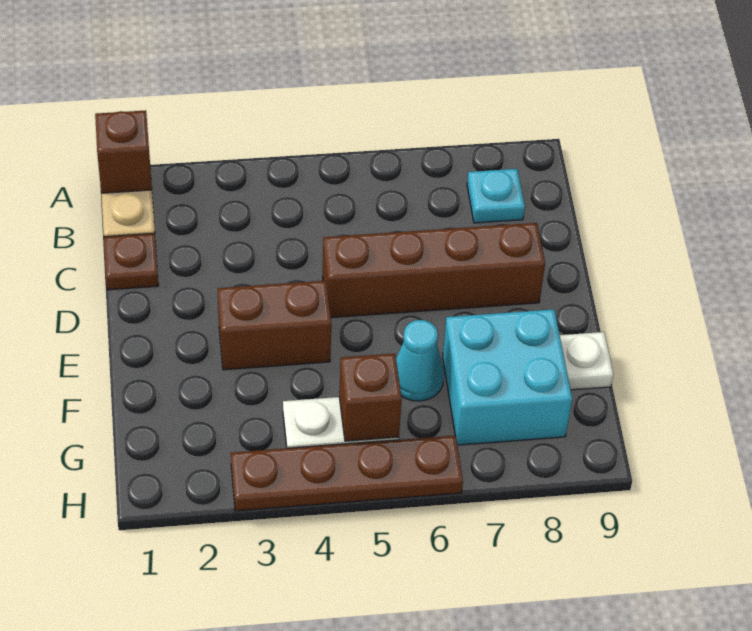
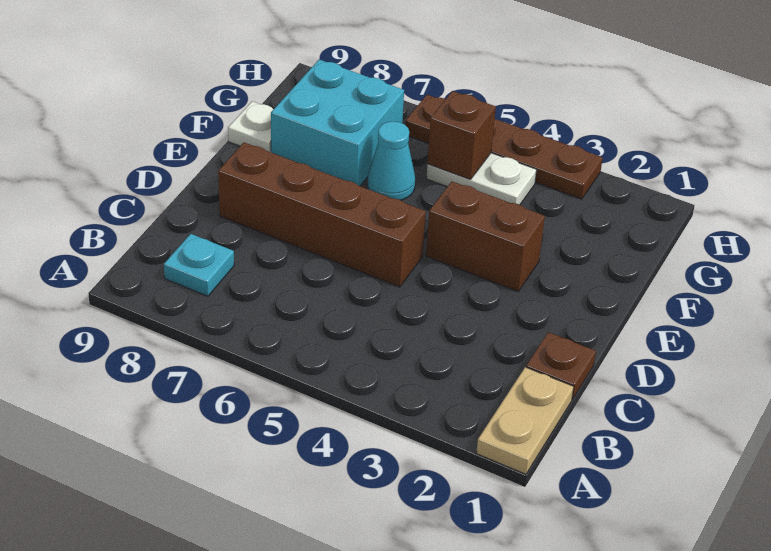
brown 1x1 brick [95,110,152,193] -> none

